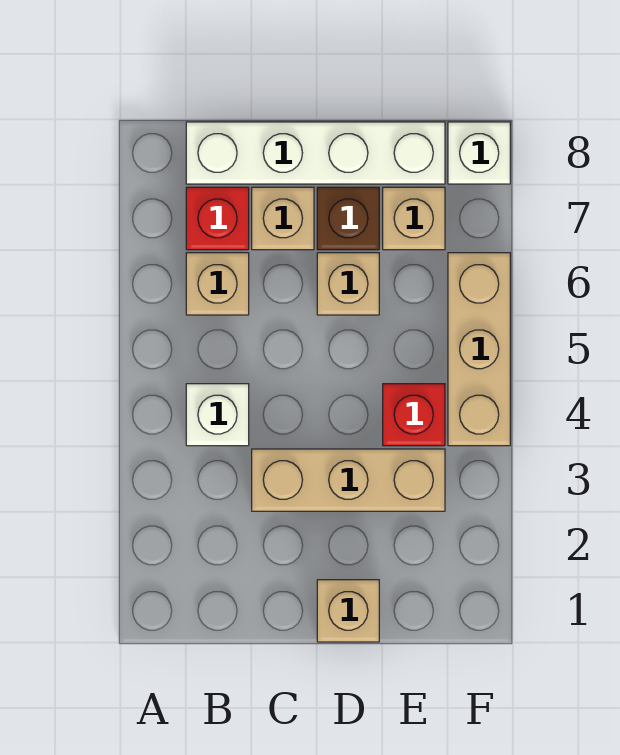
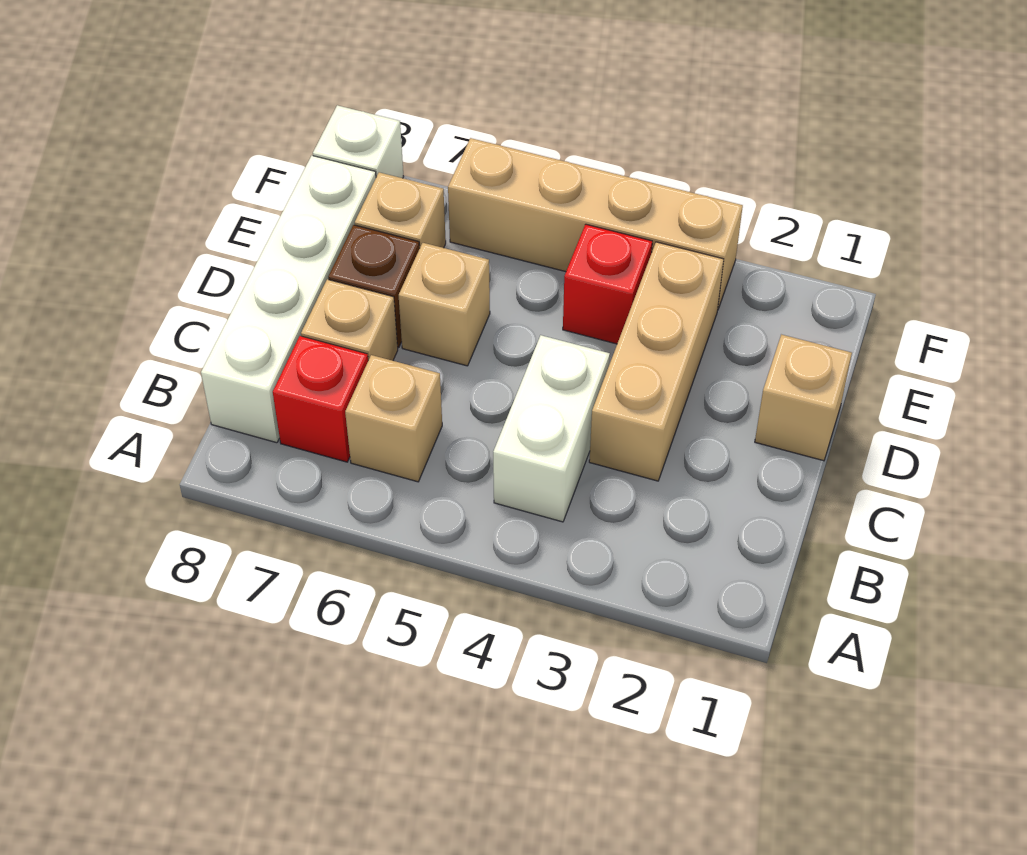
white 1x1 brick [186,384,249,446] -> white 1x2 brick [493,335,610,522]
tan 1x3 brick [448,253,510,446] -> tan 1x4 brick [448,138,743,309]

